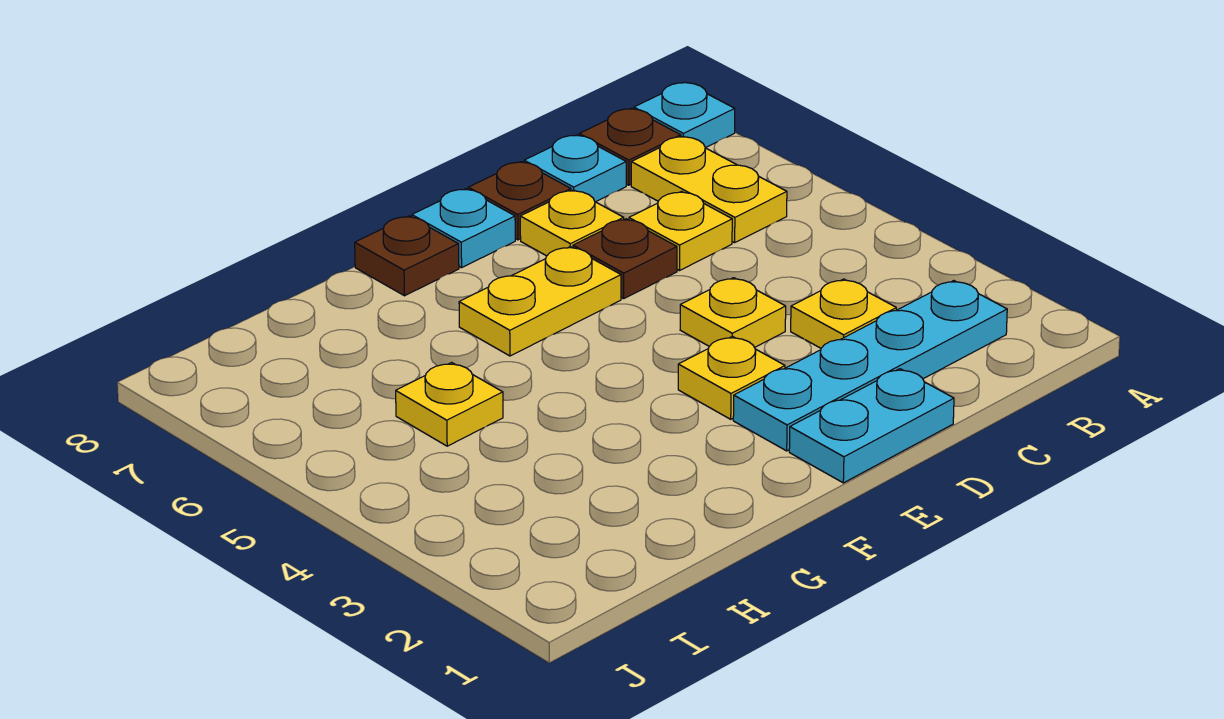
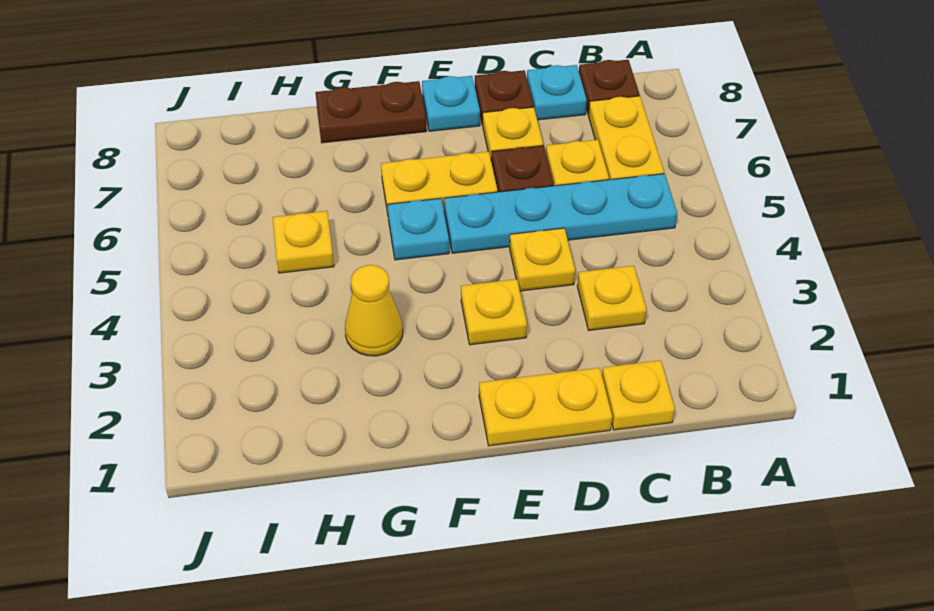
cyan 1x1 plate [634,83,735,148] -> cyan 1x1 plate moved to [387,198,449,260]
cyan 1x4 plate [733,281,1007,451] -> cyan 1x4 plate moved to [444,174,677,253]
none -> yellow 1x1 plate [602,360,675,430]
cyan 1x2 plate [789,369,954,483] -> yellow 1x2 plate [479,368,612,446]
brown 1x1 plate [355,216,459,296] -> brown 1x2 plate [315,81,427,143]
none -> yellow 1x1 cone [345,265,403,356]

